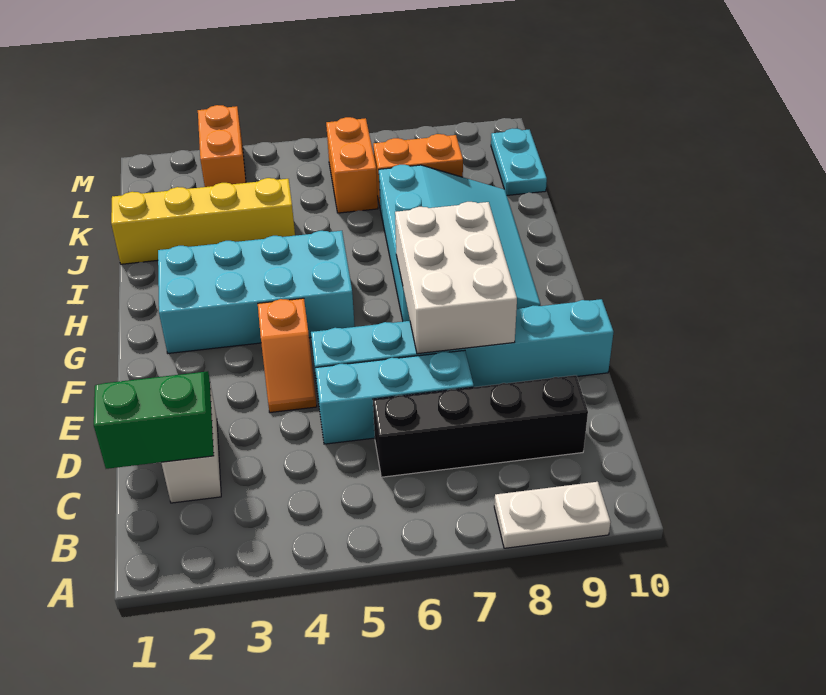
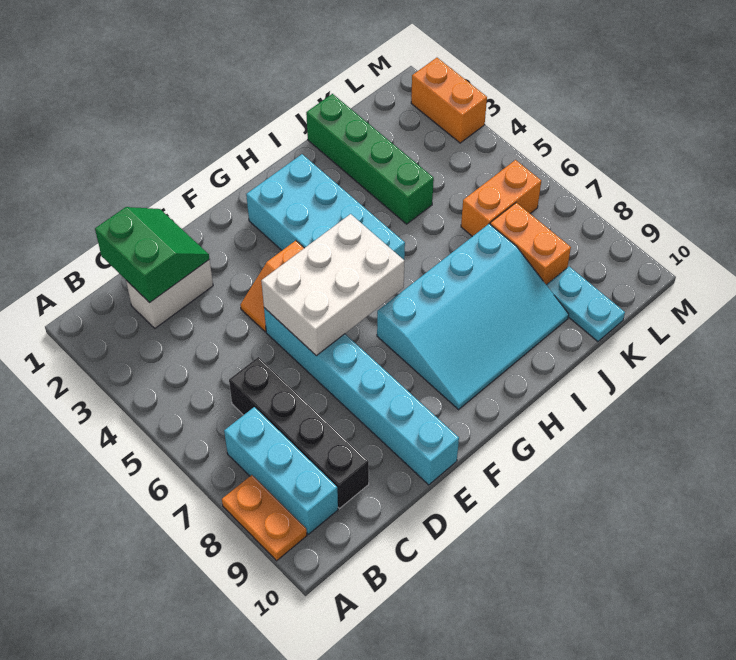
white 1x2 plate [494,482,611,548] -> orange 1x2 plate [222,475,307,561]
cyan 1x3 brick [316,350,474,444] -> cyan 1x3 brick moved to [224,407,338,534]
white 2x3 brick [395,202,517,354] -> white 2x3 brick moved to [261,214,405,356]
yellow 1x4 brick [111,178,295,264] -> green 1x4 brick [306,94,434,224]
cyan 1x2 plate [491,129,547,195] -> cyan 1x2 plate turned to [547,266,625,342]
orange 1x2 brick [198,105,246,187] -> orange 1x2 brick turned to [411,58,487,143]

